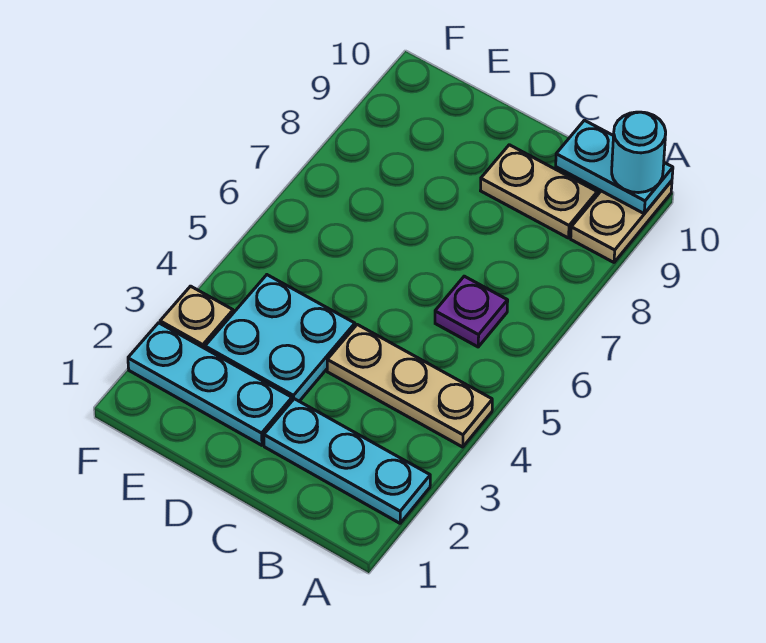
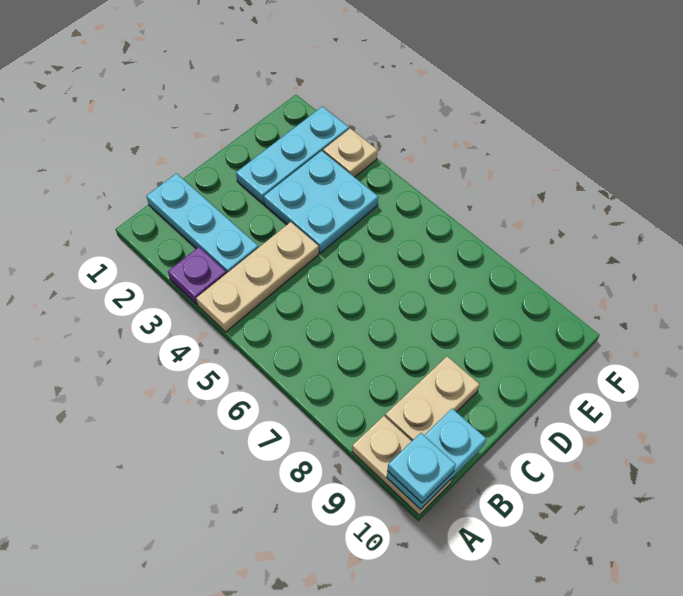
cyan 1x3 plate [264,399,430,523] -> cyan 1x3 plate turned to [146,173,258,273]
cyan 1x1 round brick [612,112,666,193] -> cyan 1x1 plate [387,433,456,503]
purple 1x1 plate [435,276,508,347] -> purple 1x1 plate moved to [168,247,226,305]

